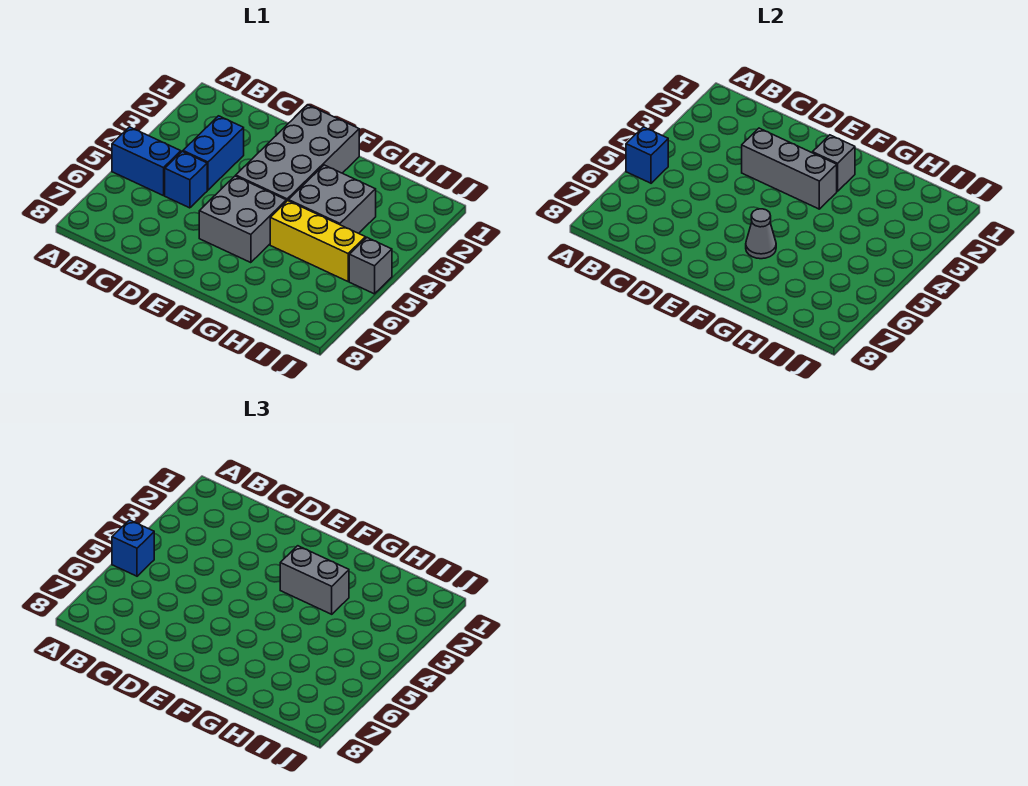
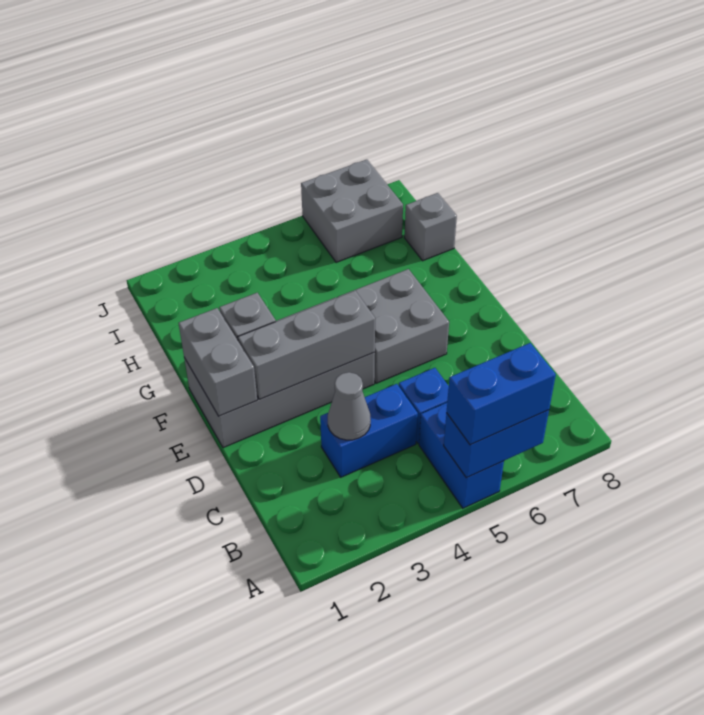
blue 1x1 brick [626,127,668,183] -> blue 1x2 brick [444,410,549,478]
blue 1x1 brick [112,520,154,576] -> blue 1x2 brick [446,343,556,445]
grey 1x3 brick [742,128,837,209] -> grey 1x3 brick turned to [238,291,375,399]
grey 1x2 brick [280,546,349,614] -> grey 1x2 brick moved to [179,308,257,416]
grey 1x1 cone [746,209,776,259] -> grey 1x1 cone moved to [328,372,371,440]
grey 2x2 brick [289,165,376,233] -> grey 2x2 brick moved to [301,160,403,262]
yellow 1x3 brick [270,201,366,281] -> none
grey 1x1 brick [349,238,392,294] -> grey 1x1 brick moved to [405,193,457,261]

